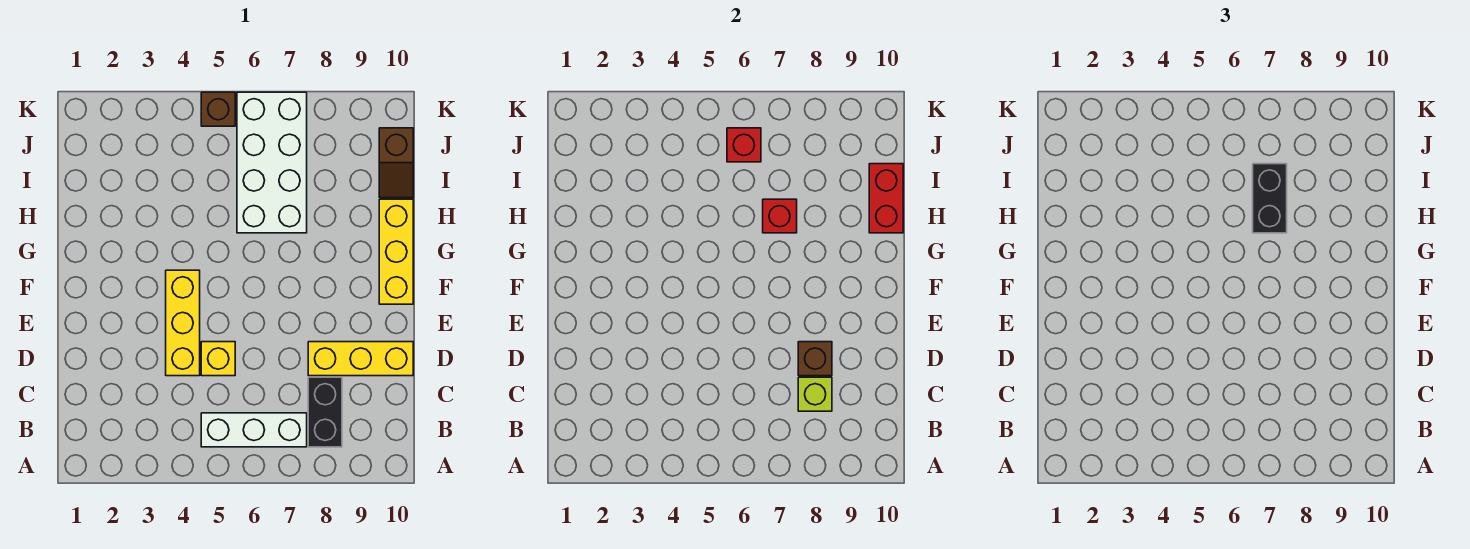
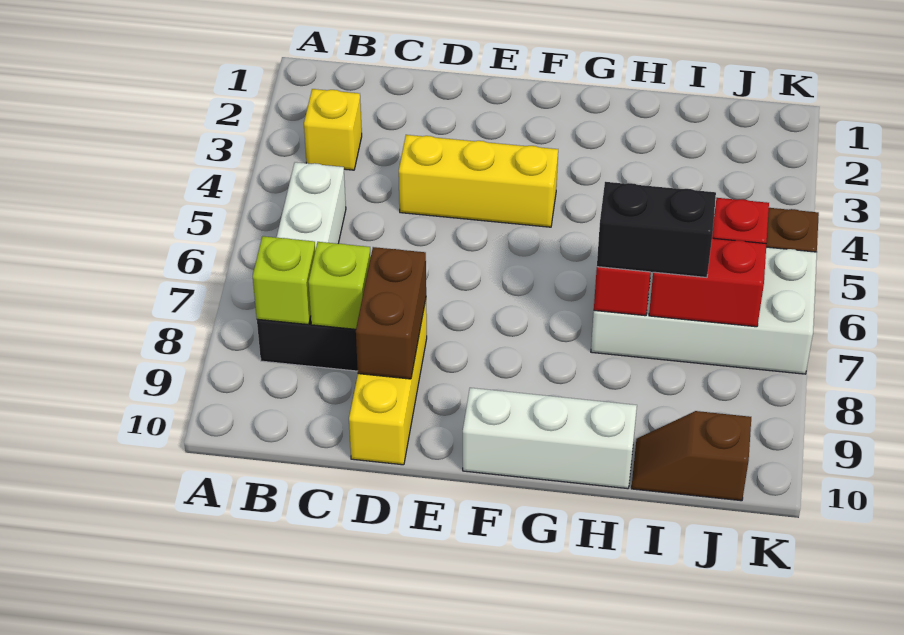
none -> lime 1x1 brick [253,236,315,325]
yellow 1x1 brick [201,342,235,376] -> yellow 1x1 brick moved to [304,89,362,170]
brown 1x1 brick [798,342,832,376] -> brown 1x2 brick [356,247,426,379]
yellow 1x3 brick [379,199,413,304] -> white 1x3 brick [463,388,637,489]
red 1x2 brick [869,164,903,233] -> red 1x2 brick moved to [649,238,766,327]

